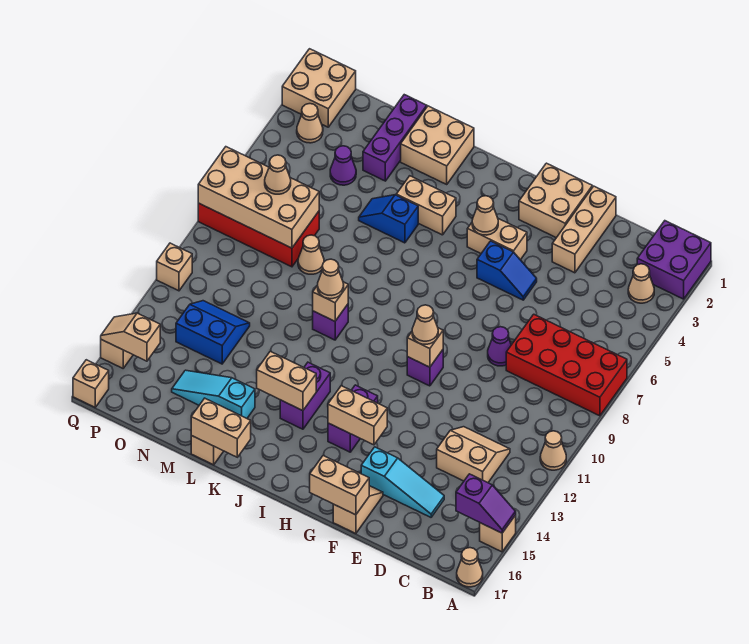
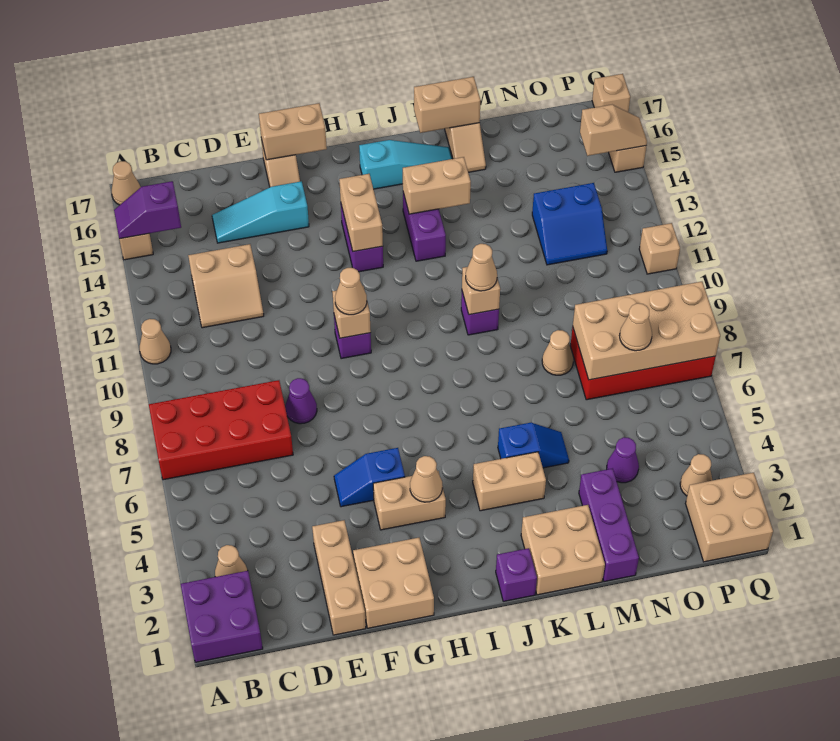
tan 1x2 brick [328,386,387,445] -> tan 1x2 brick turned to [339,174,383,252]
none -> purple 1x1 brick [496,548,537,601]
cyan 1x3 slope [172,370,255,418] -> cyan 1x3 slope moved to [359,140,452,189]

